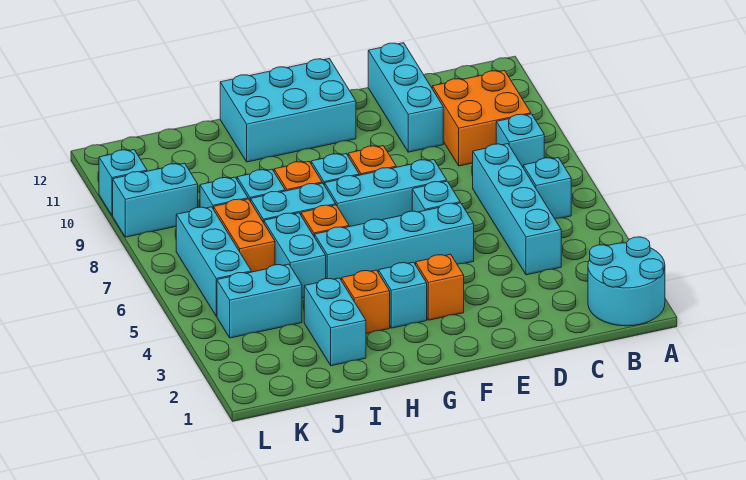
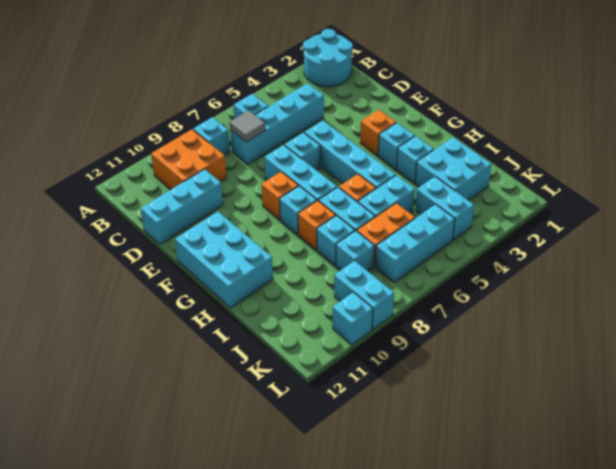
none -> grey 1x1 tile [230,111,265,142]
orange 1x1 brick [341,270,390,334] -> cyan 1x1 brick [396,136,434,183]
cyan 1x2 brick [304,278,366,366] -> cyan 2x2 brick [415,137,491,201]

